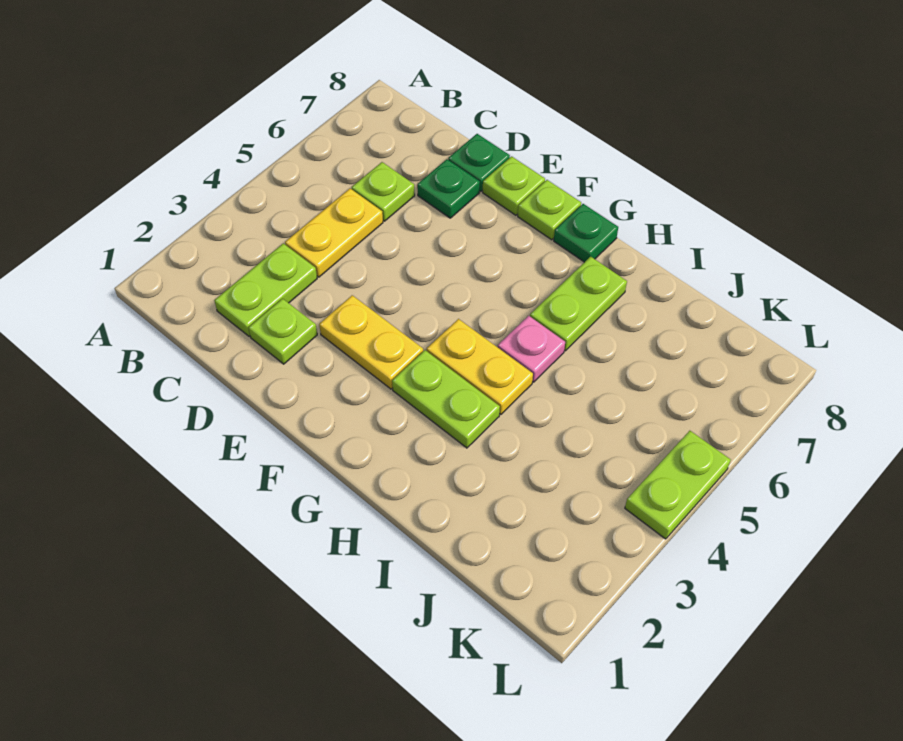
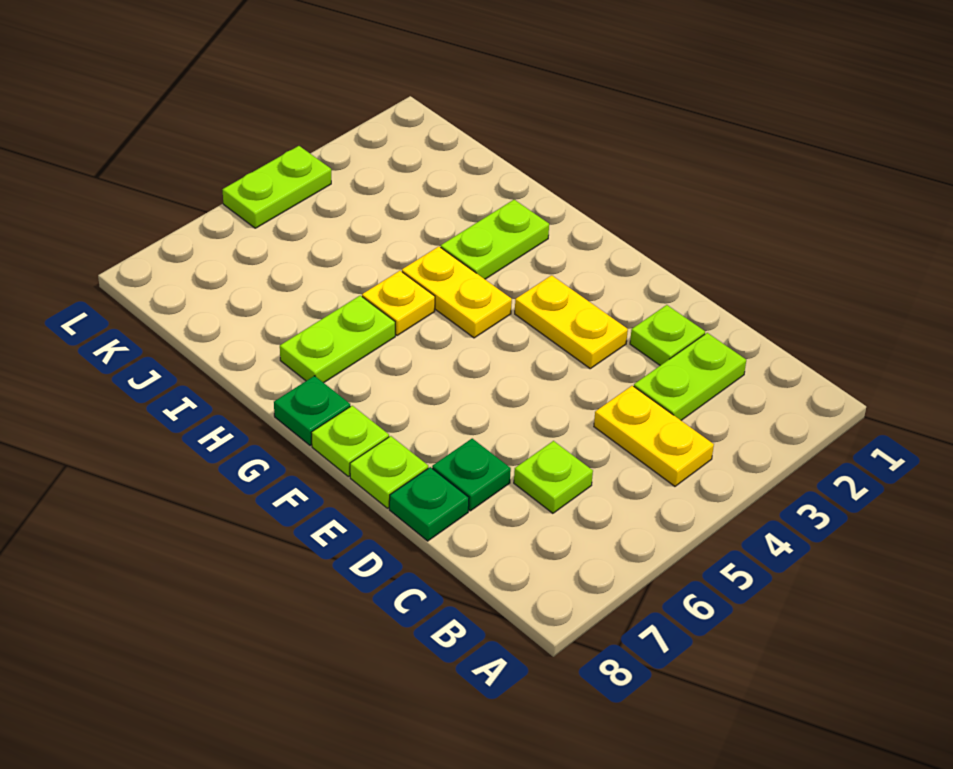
yellow 1x2 plate [285,189,383,277] -> yellow 1x2 plate turned to [594,386,714,486]
lime 1x2 plate [392,350,500,448] -> lime 1x2 plate turned to [441,200,549,279]
pink 1x1 plate [498,316,565,382] -> yellow 1x1 plate [362,271,435,336]

